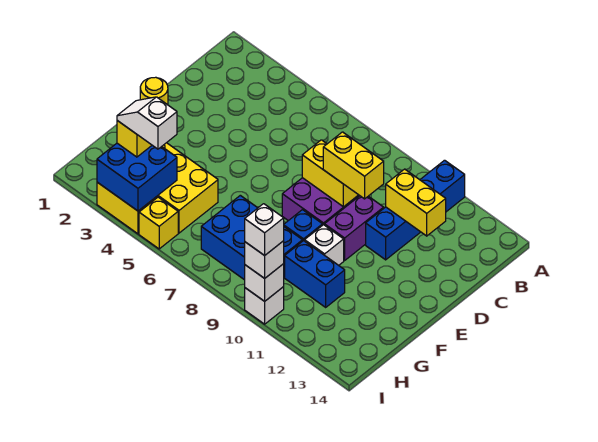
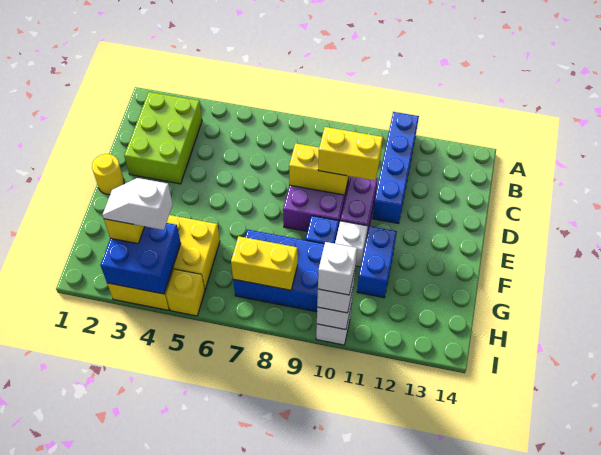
none -> lime 2x3 brick [124,92,202,184]
yellow 1x2 brick [386,169,446,236] -> yellow 1x2 brick moved to [231,236,298,290]
blue 1x2 brick [285,241,345,307] -> blue 1x2 brick turned to [357,226,397,298]

